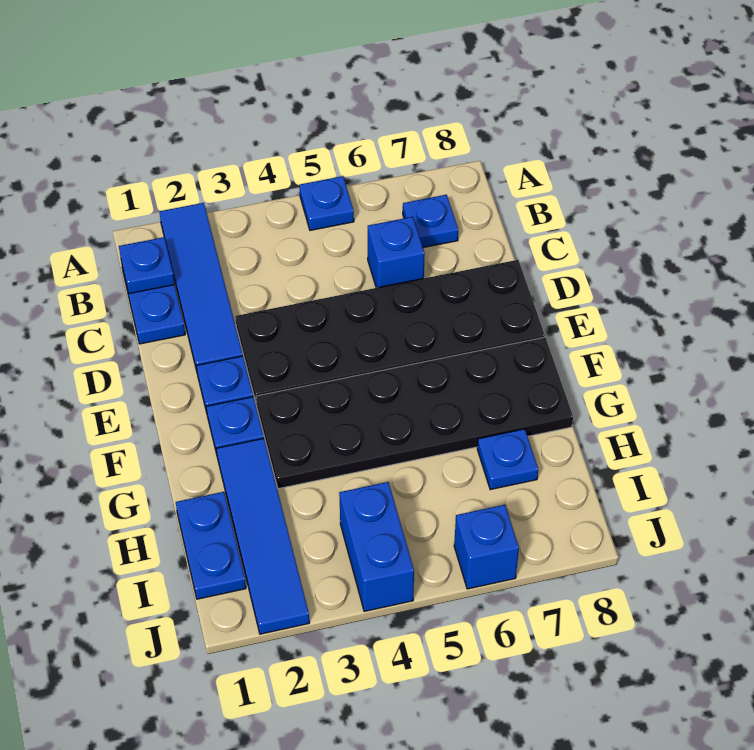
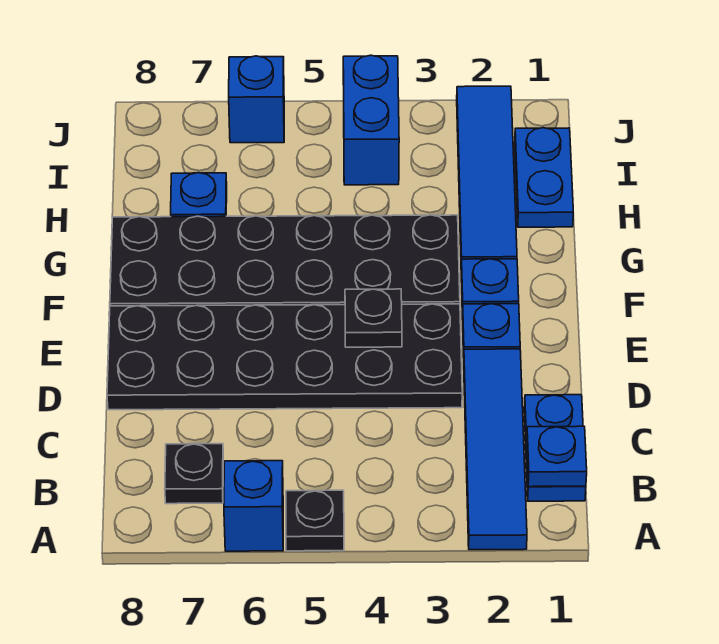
blue 1x1 plate [299,176,354,230] -> black 1x1 plate [286,490,344,551]
blue 1x1 plate [403,195,458,248] -> black 1x1 plate [165,444,223,504]
blue 1x1 brick [368,217,425,288] -> blue 1x1 brick moved to [224,461,283,551]
none -> black 1x1 plate [345,289,402,347]

